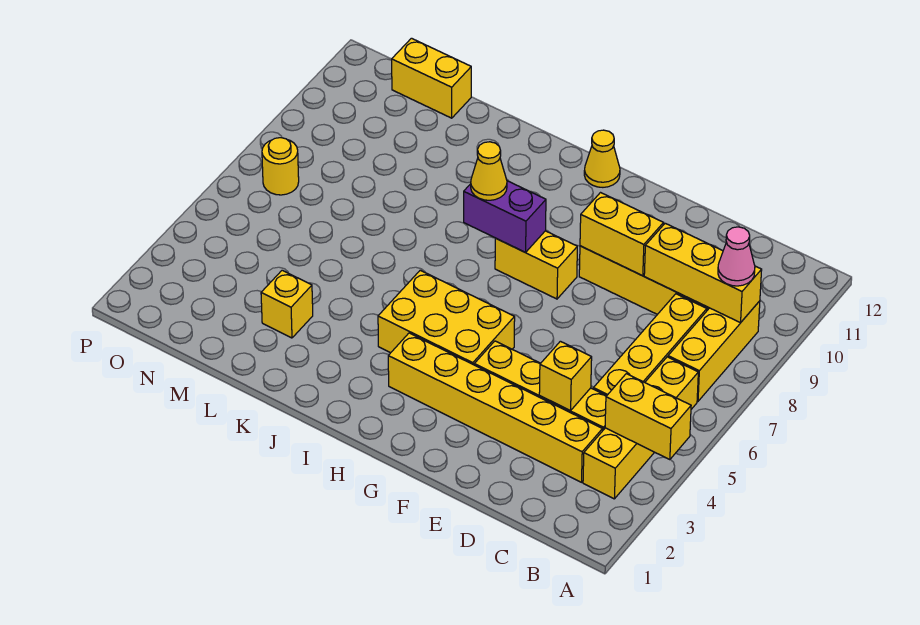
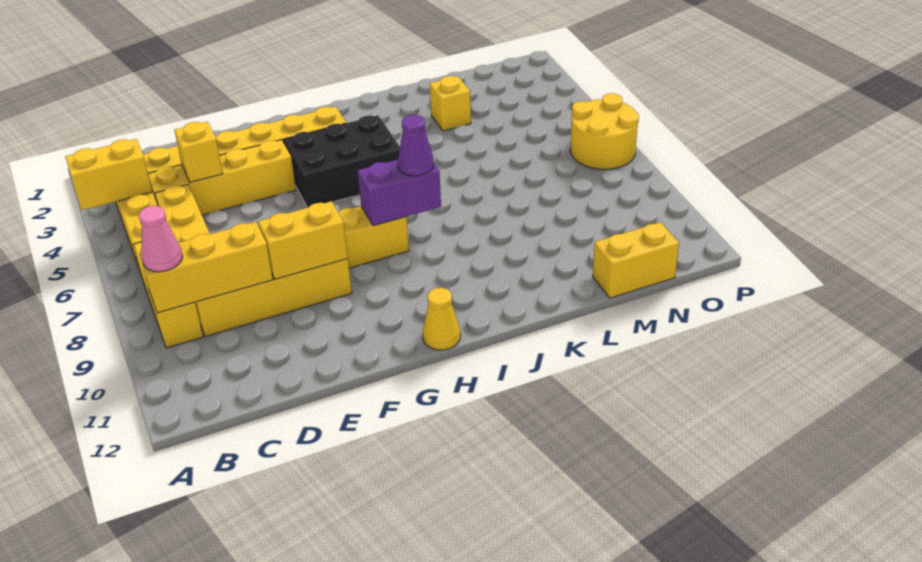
yellow 2x3 brick [378,270,515,365] -> black 2x3 brick [283,115,400,208]
yellow 1x1 cone [471,142,507,200] -> purple 1x1 cone [398,115,434,176]
yellow 1x1 round brick [262,138,299,195] -> yellow 2x2 round brick [570,93,639,169]

